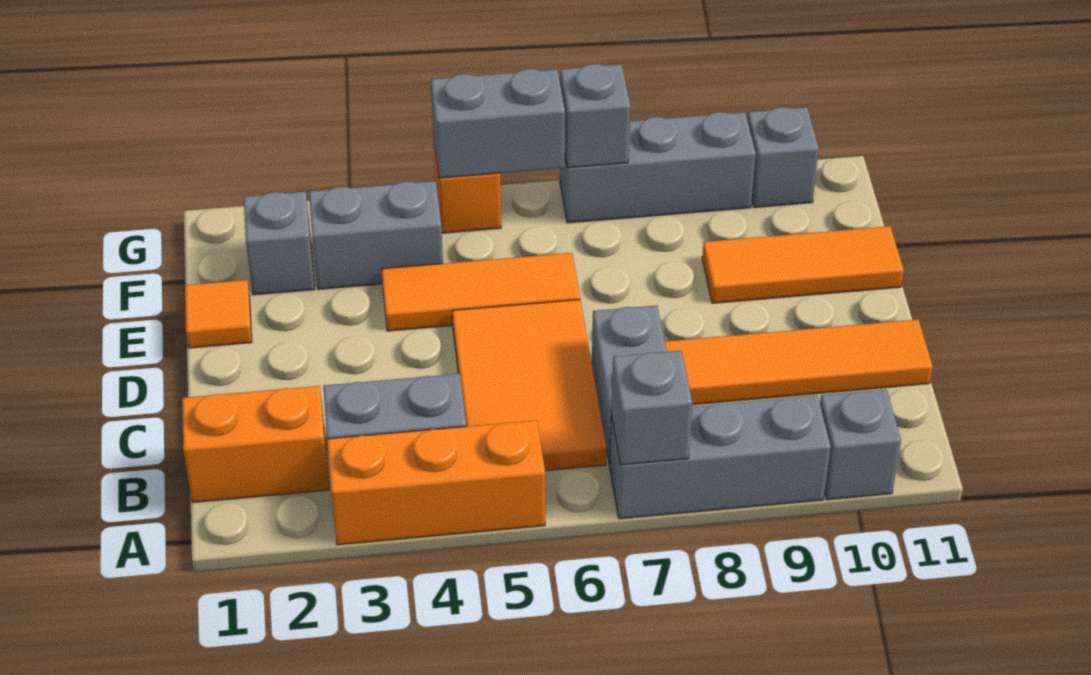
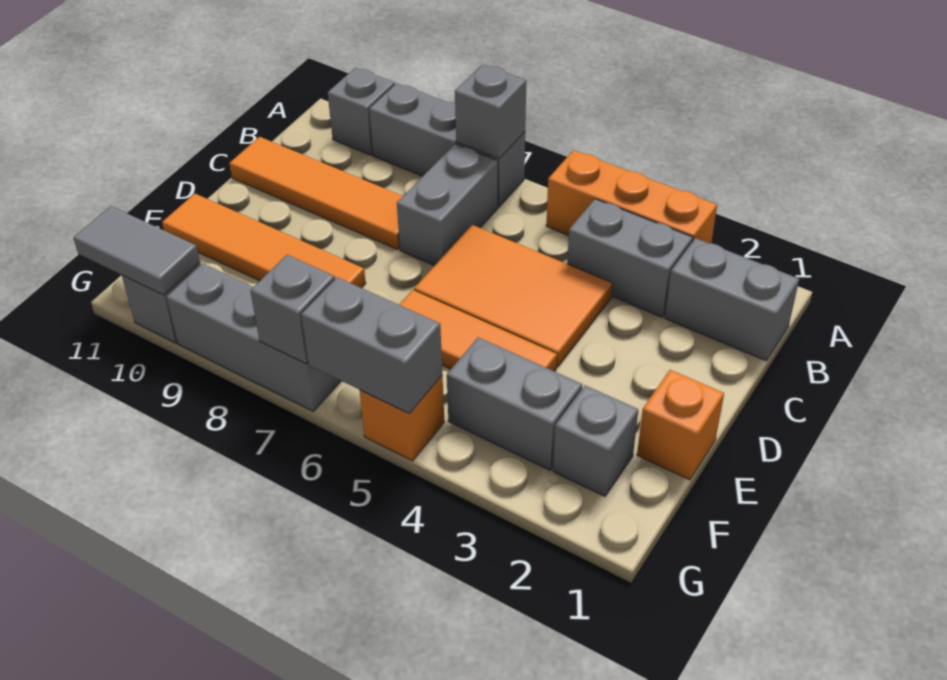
orange 1x2 brick [182,386,329,502] -> grey 1x2 brick [665,238,799,361]
orange 2x3 tile [452,300,606,471] -> orange 2x3 tile turned to [414,225,613,367]
orange 1x1 tile [185,280,252,348] -> orange 1x1 brick [637,370,724,480]
orange 1x3 tile [702,226,904,303] -> orange 1x4 tile [162,193,366,288]
none -> grey 1x2 tile [74,206,200,295]

